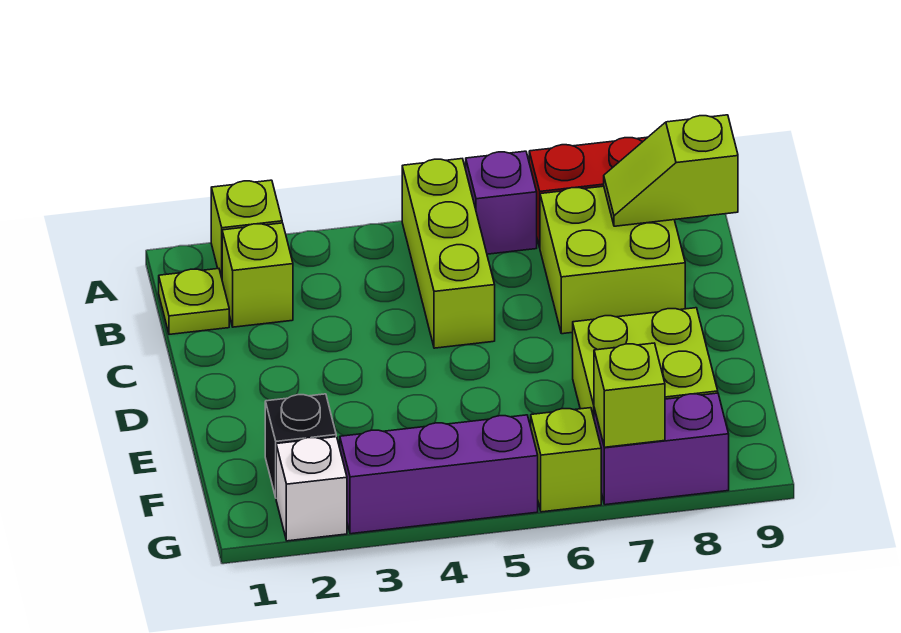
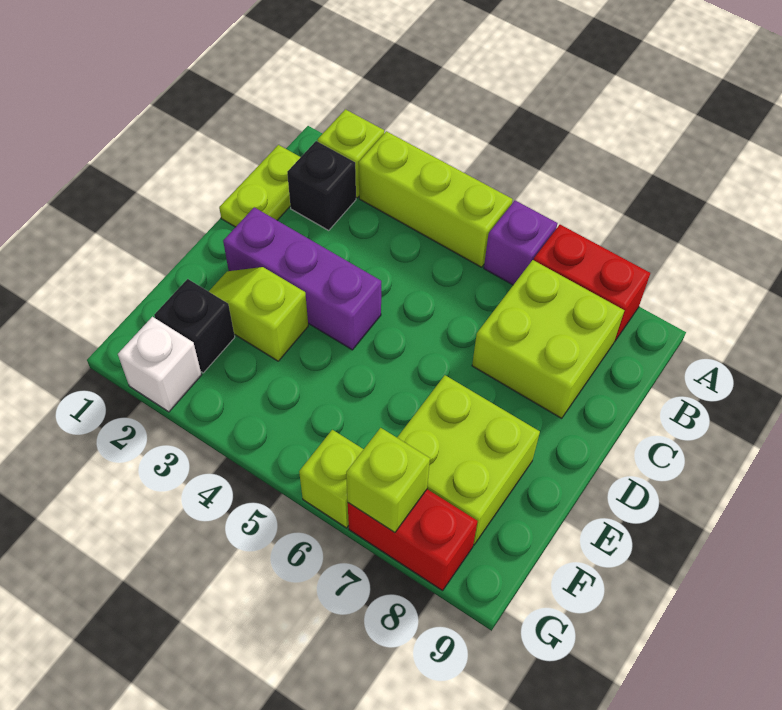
lime 1x3 brick [402,159,495,348] -> lime 1x3 brick turned to [359,131,513,267]
lime 1x1 plate [159,269,229,334] -> lime 1x2 plate [219,145,300,227]
lime 1x1 brick [222,223,293,327] -> black 1x1 brick [287,141,356,230]
lime 1x2 slope [604,115,738,226] -> lime 1x2 slope moved to [209,267,308,361]
purple 1x3 brick [340,415,538,534] -> purple 1x3 brick moved to [223,207,381,350]
purple 1x2 brick [594,393,729,505] -> red 1x2 brick [348,489,478,591]

